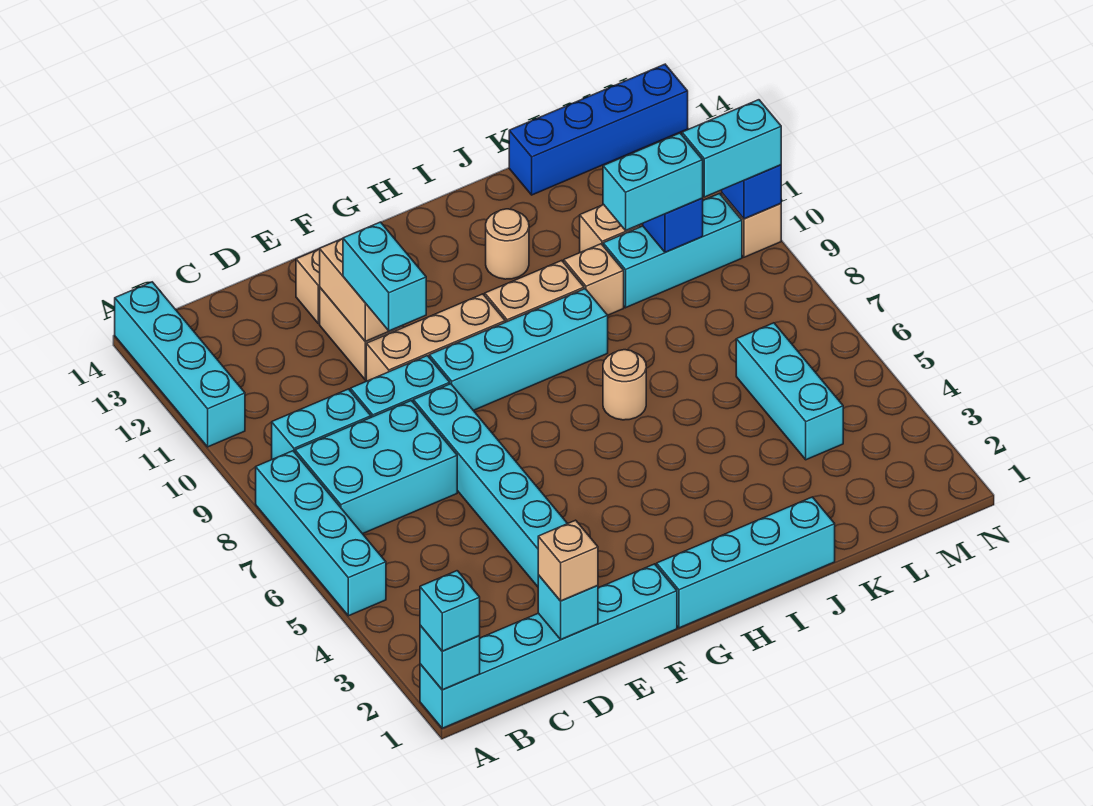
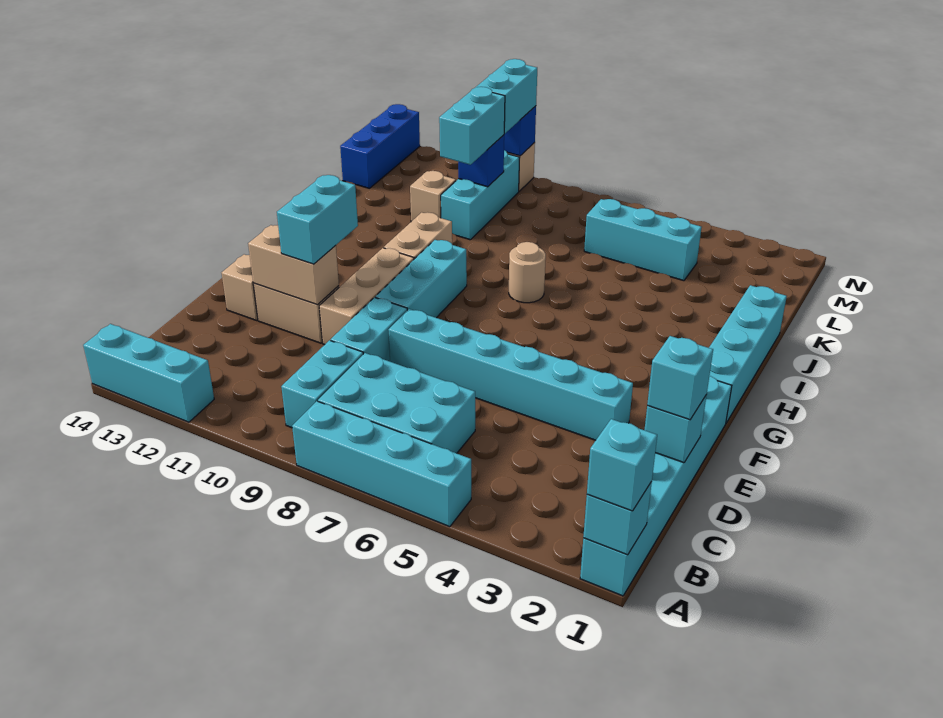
cyan 1x4 brick [115,282,245,447] -> cyan 1x3 brick [83,324,214,422]
cyan 2x3 brick [295,401,457,534] -> cyan 2x3 brick turned to [318,353,475,453]
tan 1x1 brick [538,520,598,601] -> cyan 1x1 brick [647,336,713,420]
cyan 1x2 brick [343,222,426,331] -> cyan 1x2 brick turned to [277,175,358,264]
cyan 1x4 brick [429,289,608,410] -> cyan 1x3 brick [375,240,467,318]
tan 1x1 round brick [486,209,529,279] -> none
tan 1x1 brick [564,244,624,315] -> none
blue 1x4 brick [509,64,688,195] -> blue 1x3 brick [340,104,420,188]

